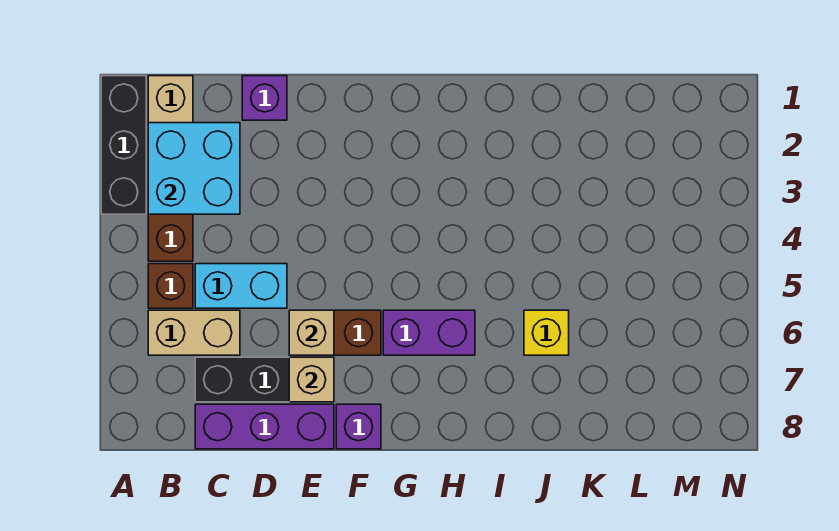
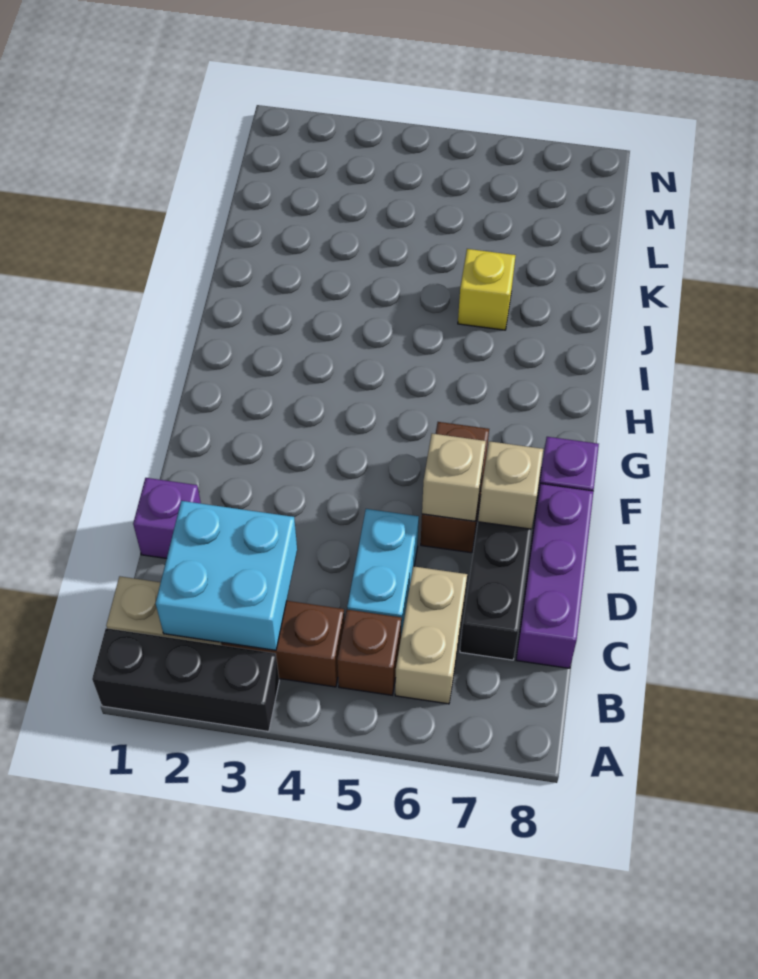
purple 1x2 brick [383,310,475,355] -> none

